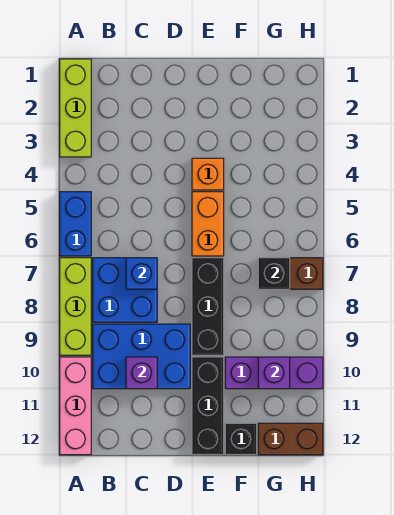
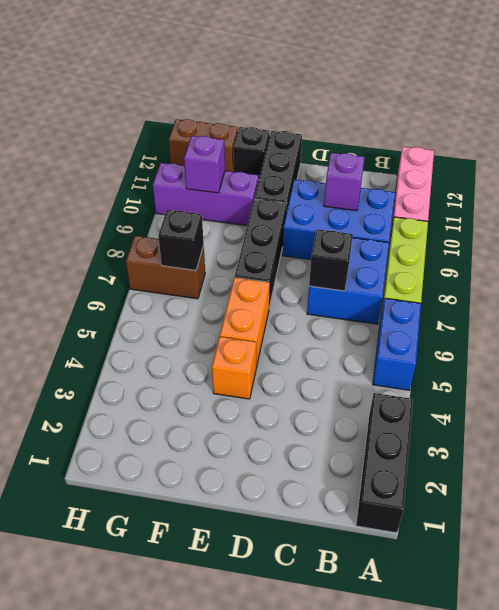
lime 1x3 brick [60,59,91,157] -> black 1x3 brick [356,393,413,533]
blue 1x1 brick [126,258,157,289] -> black 1x1 brick [309,229,353,291]

